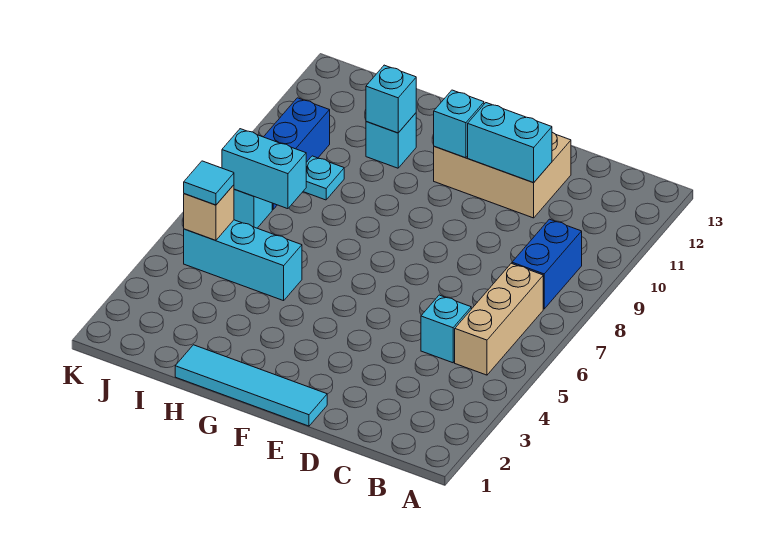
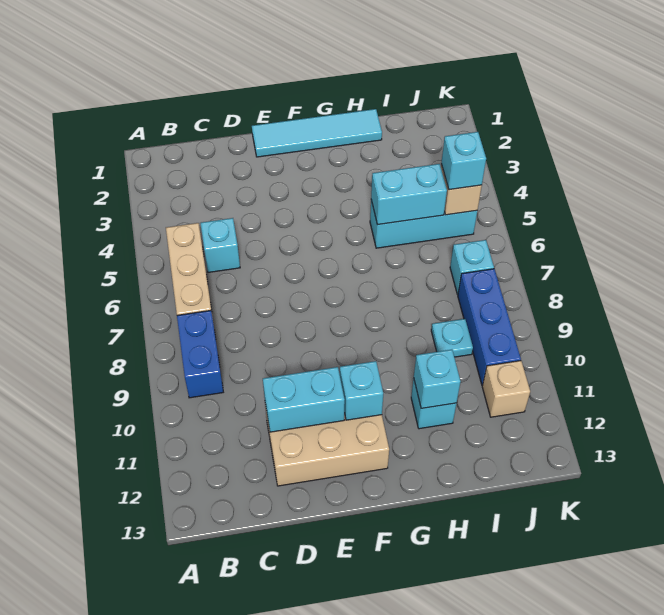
cyan 1x2 brick [222,129,306,209] -> cyan 1x2 brick moved to [371,164,447,225]
cyan 1x1 tile [184,161,234,205] -> cyan 1x1 brick [441,132,486,190]
none -> tan 1x1 brick [482,361,530,417]

